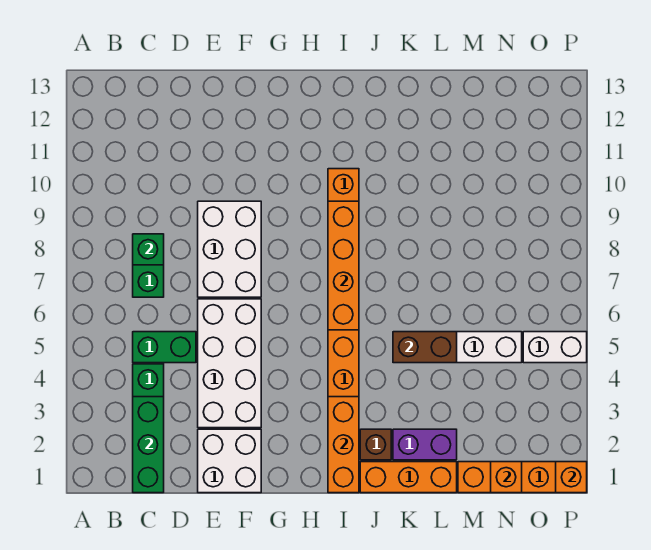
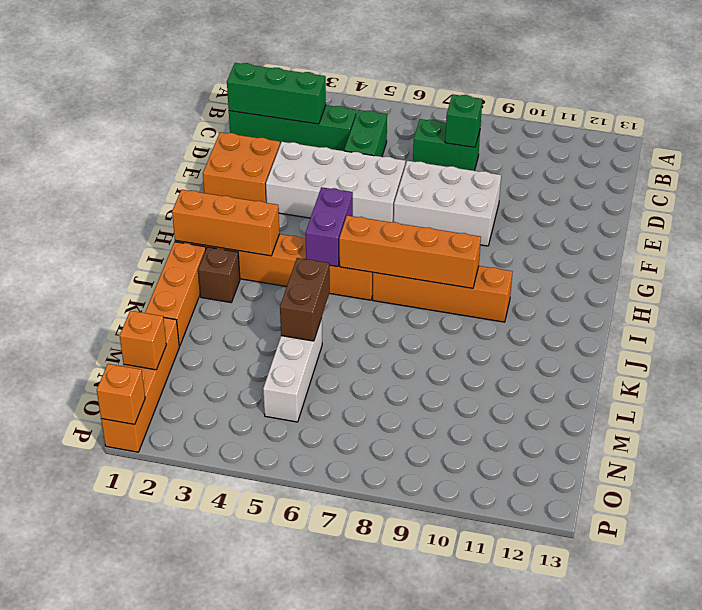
white 2x2 brick [198,429,261,493] -> orange 2x2 brick [203,132,280,203]
purple 1x2 brick [393,429,457,460] -> purple 1x2 brick moved to [306,187,353,267]
white 1x2 brick [523,332,587,363] -> none

